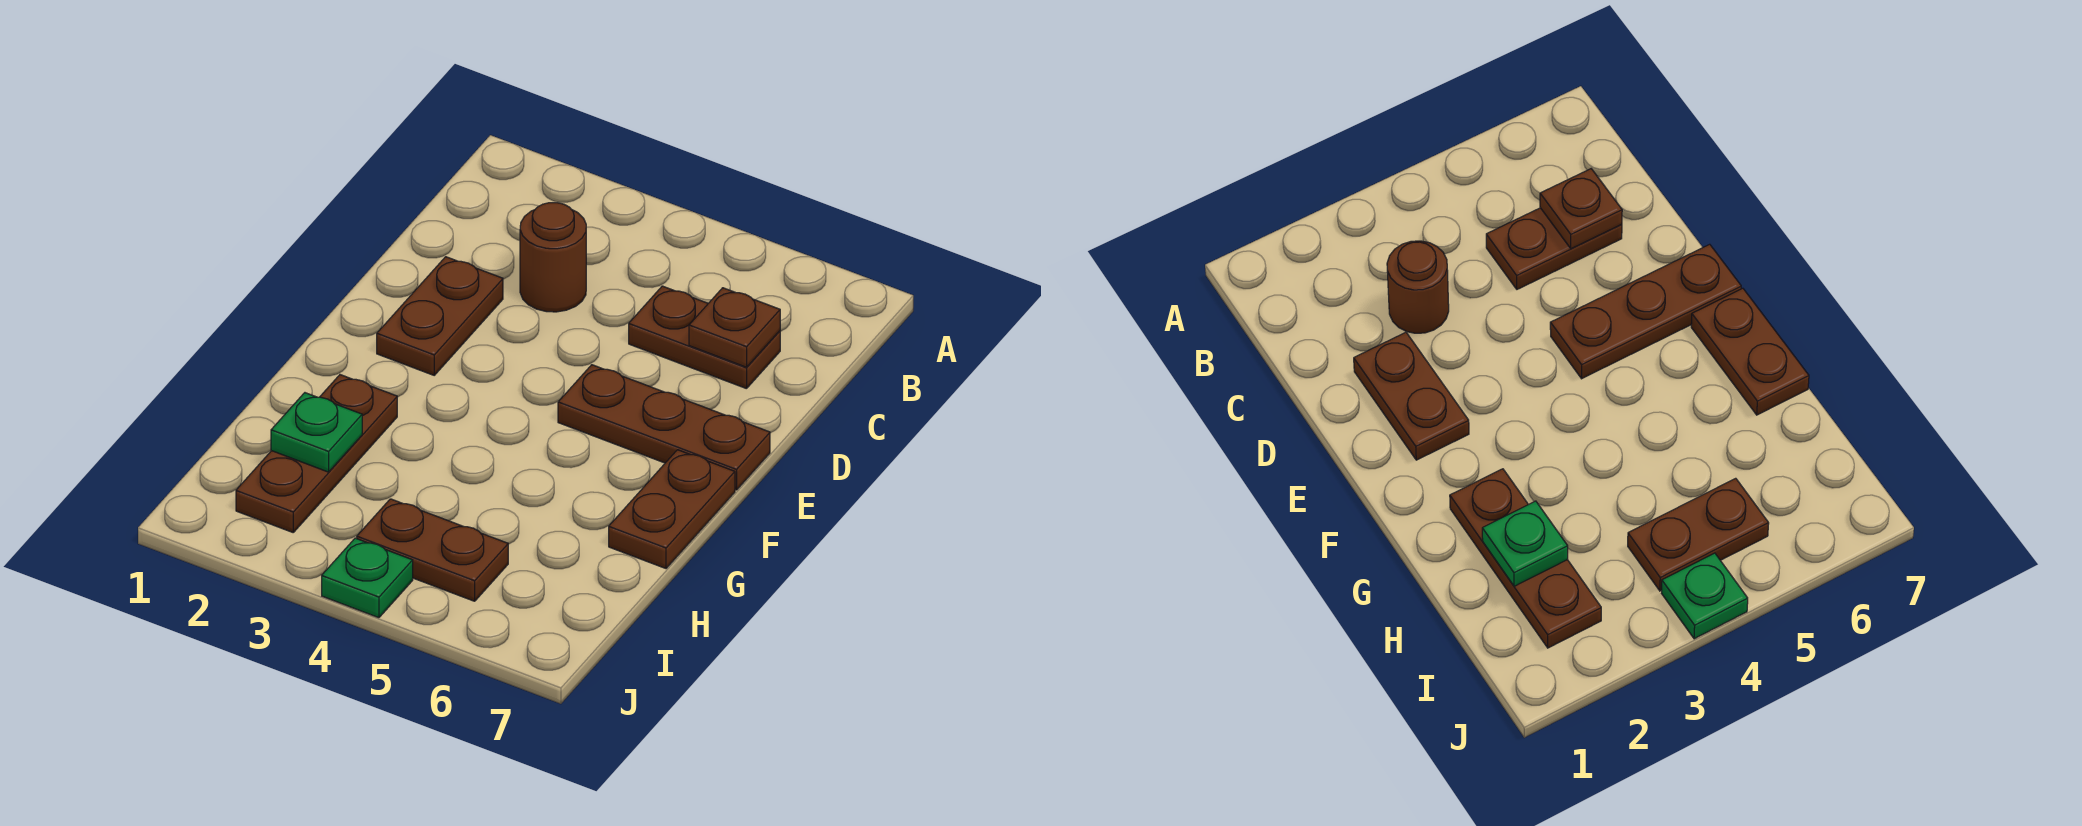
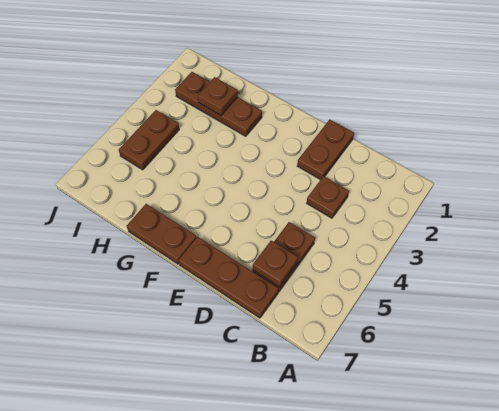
brown 1x1 round brick [520,203,586,312] -> brown 1x1 plate [307,176,349,218]
brown 1x2 plate [377,257,503,375] -> brown 1x2 plate turned to [297,120,354,180]
brown 1x3 plate [558,365,770,490] -> brown 1x3 plate turned to [178,237,278,318]
green 1x1 plate [271,393,362,472] -> brown 1x1 plate [198,77,238,115]
green 1x1 plate [322,538,413,618] -> none

